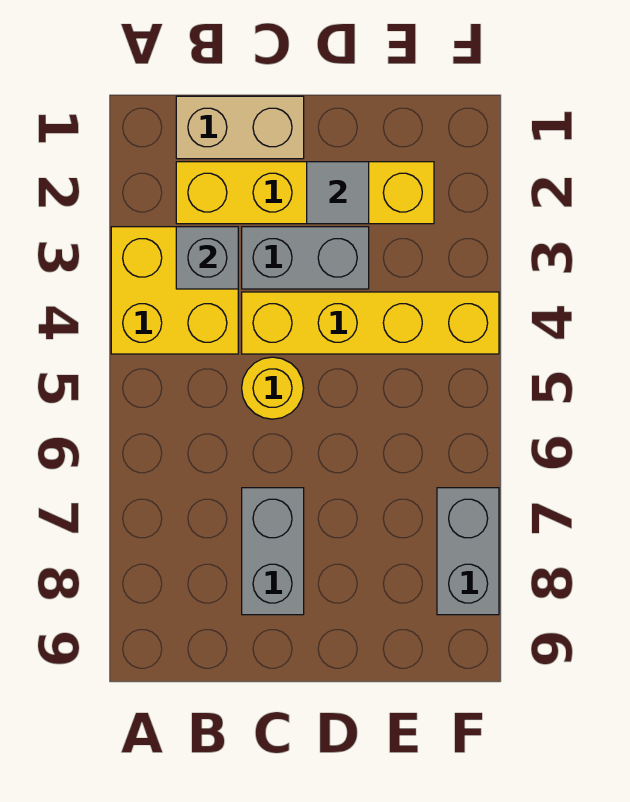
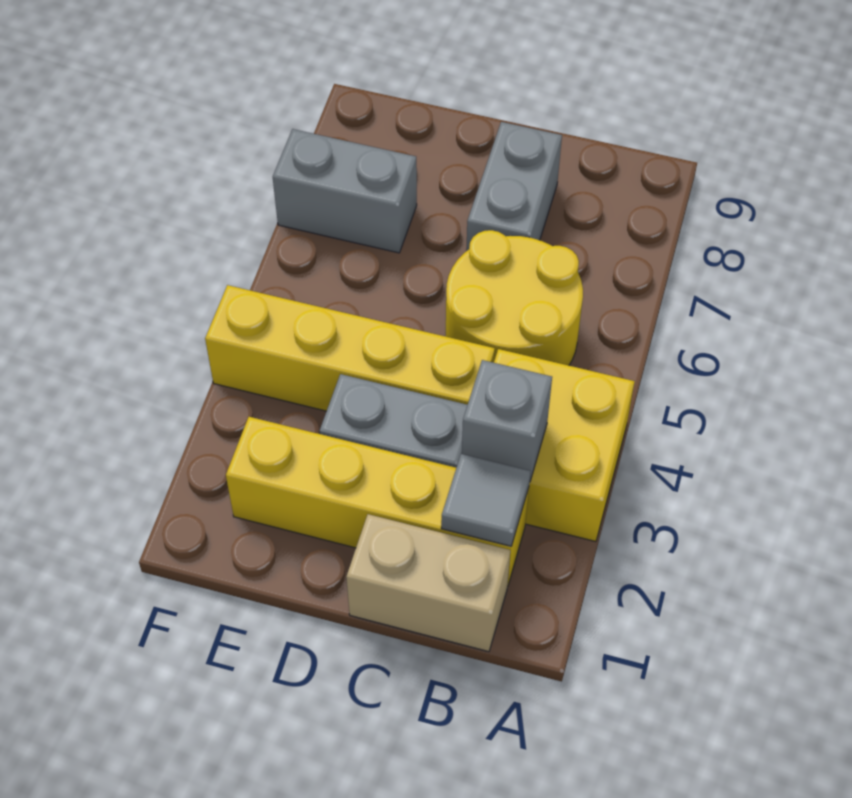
yellow 1x1 round brick [242,357,304,419] -> yellow 2x2 round brick [446,230,583,365]
grey 1x1 tile [307,162,369,224] -> grey 1x1 tile moved to [441,454,531,546]
grey 1x2 brick [437,488,499,615] -> grey 1x2 brick turned to [273,129,417,253]

